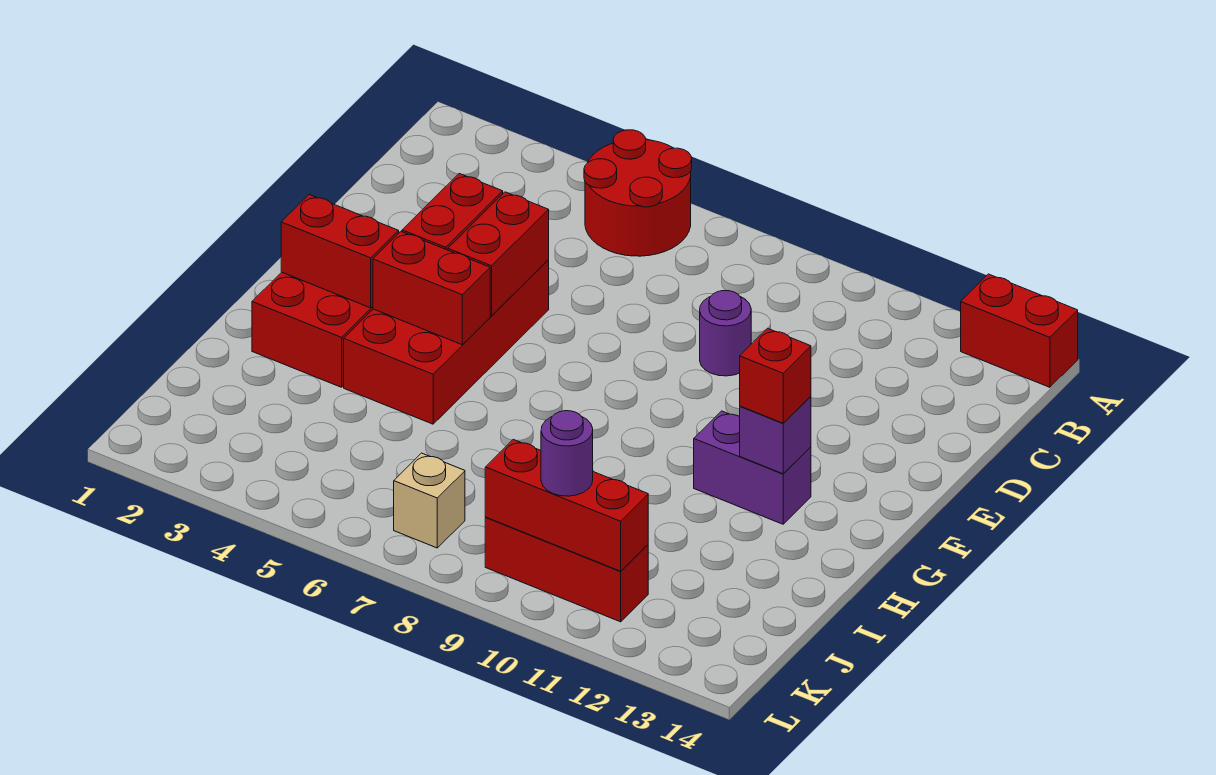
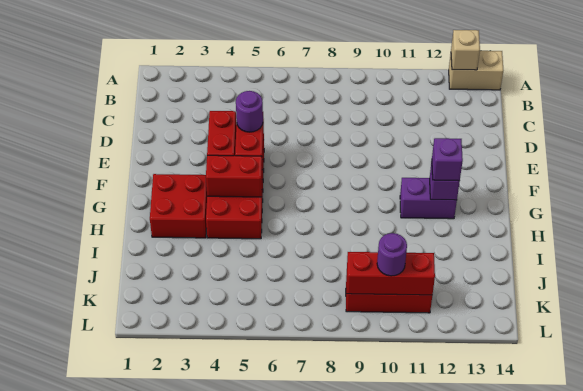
red 2x2 round brick [584,130,692,256] -> none
red 1x2 brick [961,274,1078,387] -> tan 1x2 brick [449,51,503,90]
purple 1x1 round brick [700,291,751,376] -> purple 1x1 round brick moved to [236,91,263,132]
red 1x2 brick [281,195,399,308] -> none
red 1x1 brick [740,328,811,423] -> purple 1x1 brick [432,138,463,181]
tan 1x1 brick [394,453,465,548] -> tan 1x1 brick moved to [451,30,480,70]

